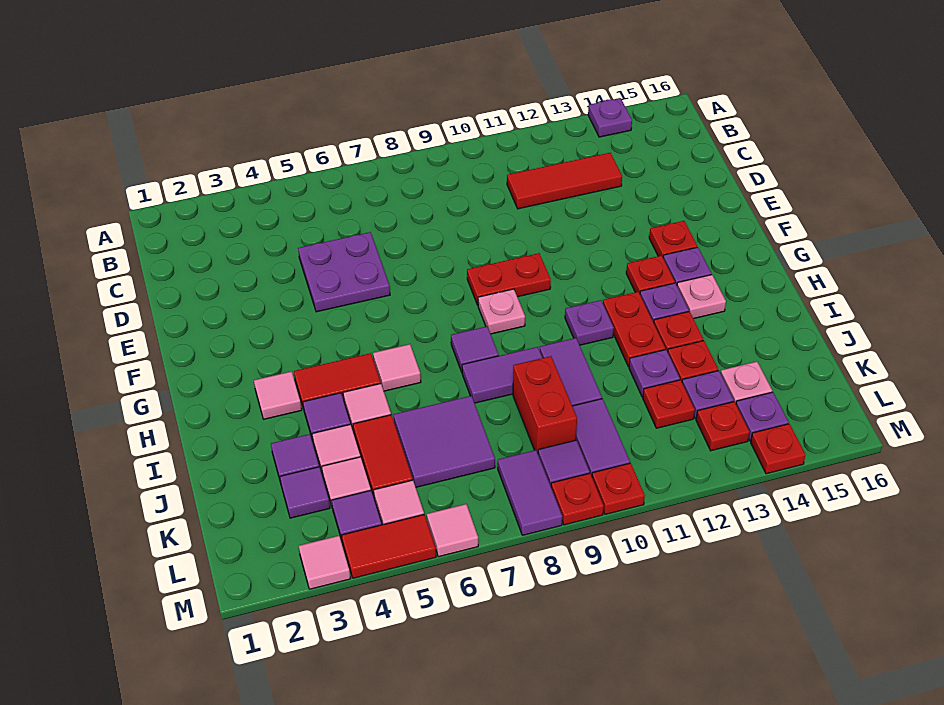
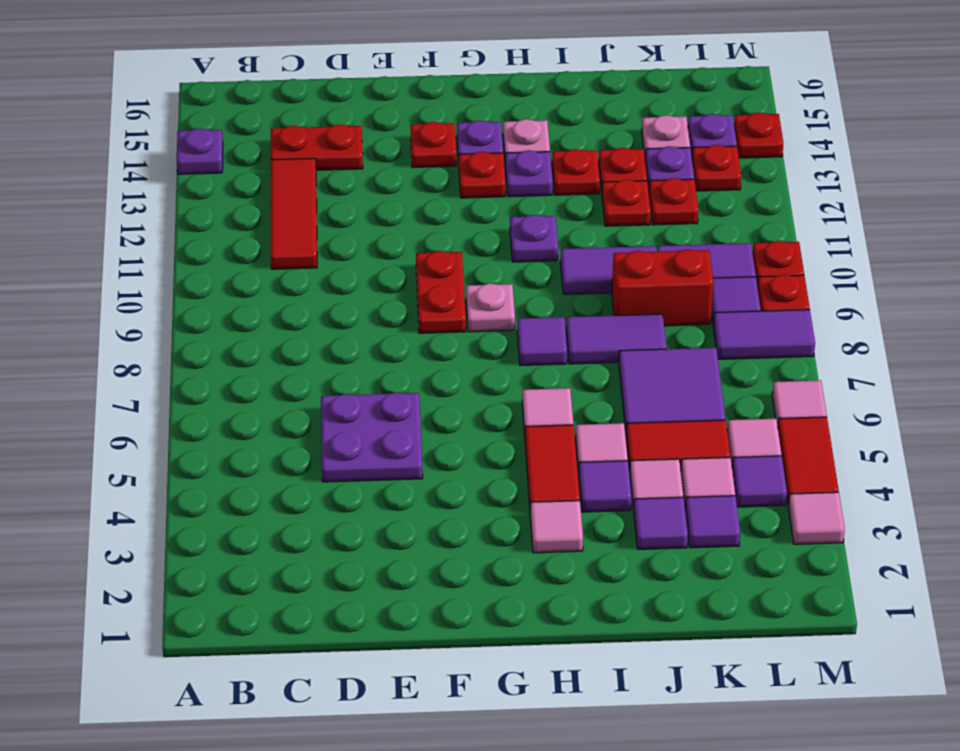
red 1x2 plate [603,292,666,367] -> red 1x2 plate moved to [271,124,363,170]
purple 1x2 tile [462,347,542,403] -> purple 1x2 tile turned to [566,314,666,364]
purple 1x1 plate [629,350,680,397] -> red 1x1 plate [602,180,651,226]

